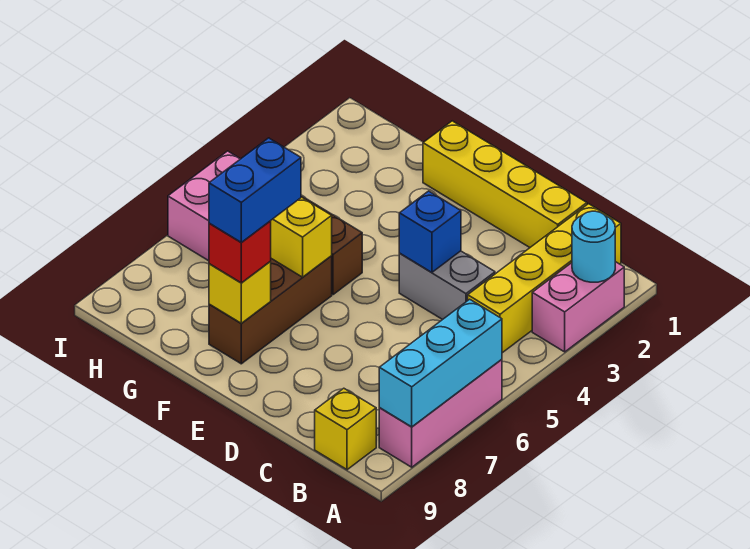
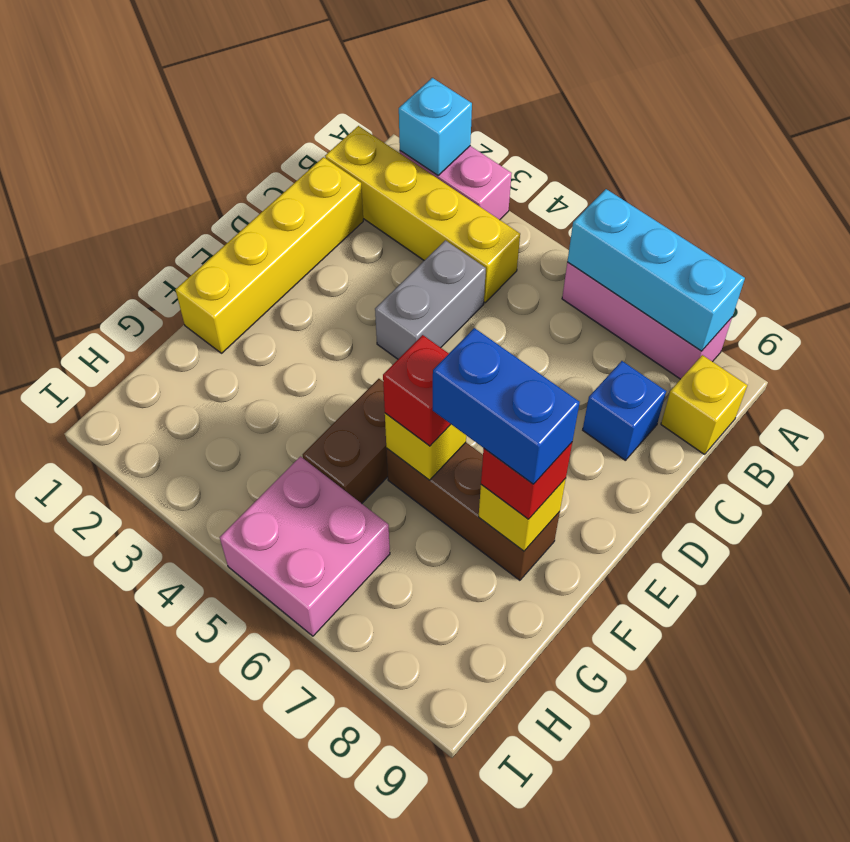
cyan 1x1 round brick [572,211,615,282] -> cyan 1x1 brick [399,78,472,175]
blue 1x1 brick [399,191,461,273] -> blue 1x1 brick moved to [583,361,666,460]
none -> red 1x1 brick [383,335,451,446]

